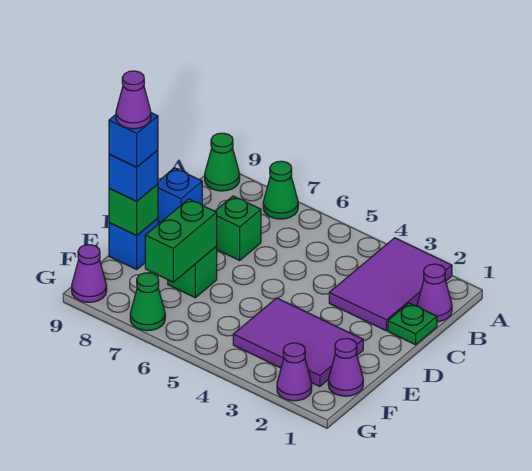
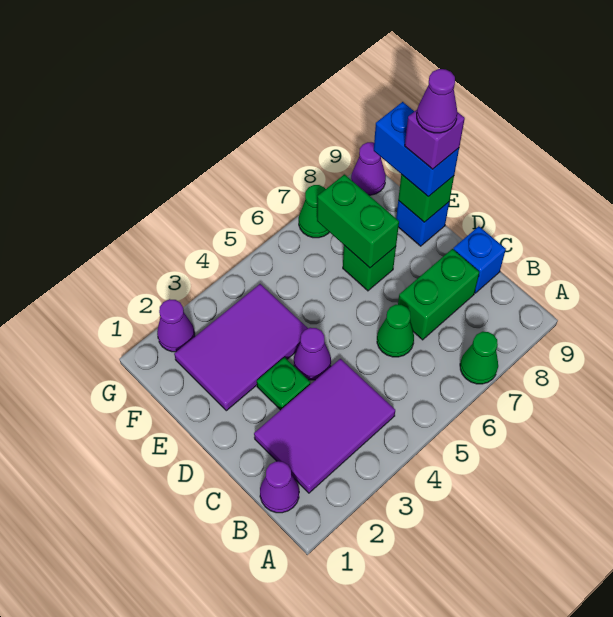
purple 2x3 tile [329,238,452,331] -> purple 2x3 tile turned to [254,359,395,493]
green 1x1 cone [205,133,240,191] -> green 1x1 cone moved to [377,305,414,357]
green 1x1 plate [388,303,437,345] -> green 1x1 plate moved to [257,357,310,410]
green 1x1 brick [215,196,261,260] -> green 1x2 brick [398,249,479,340]
blue 1x1 brick [109,150,158,201] -> blue 1x2 brick [374,102,459,197]
blue 1x1 brick [109,113,158,167] -> purple 1x1 brick [405,110,465,169]
purple 1x1 cone [328,338,363,396] -> purple 1x1 cone moved to [294,328,331,380]

